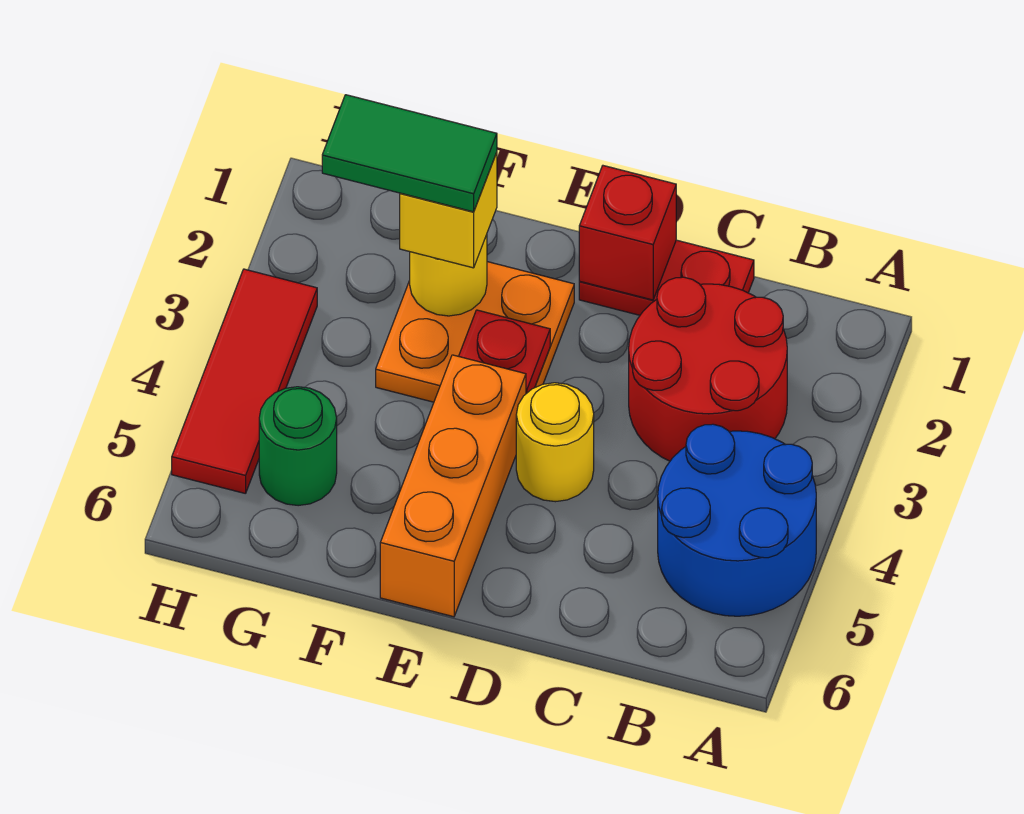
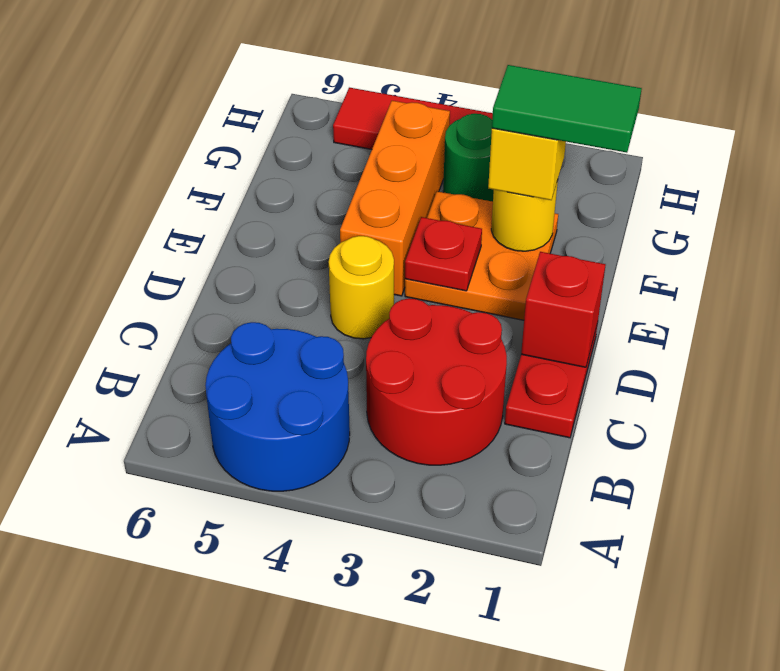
orange 1x3 brick [380,355,526,617] -> orange 1x3 brick turned to [340,101,450,296]
green 1x2 tile [322,95,497,212] -> green 1x2 tile turned to [492,65,642,153]
green 1x1 round brick [259,387,337,506] -> green 1x1 round brick moved to [443,114,494,202]

